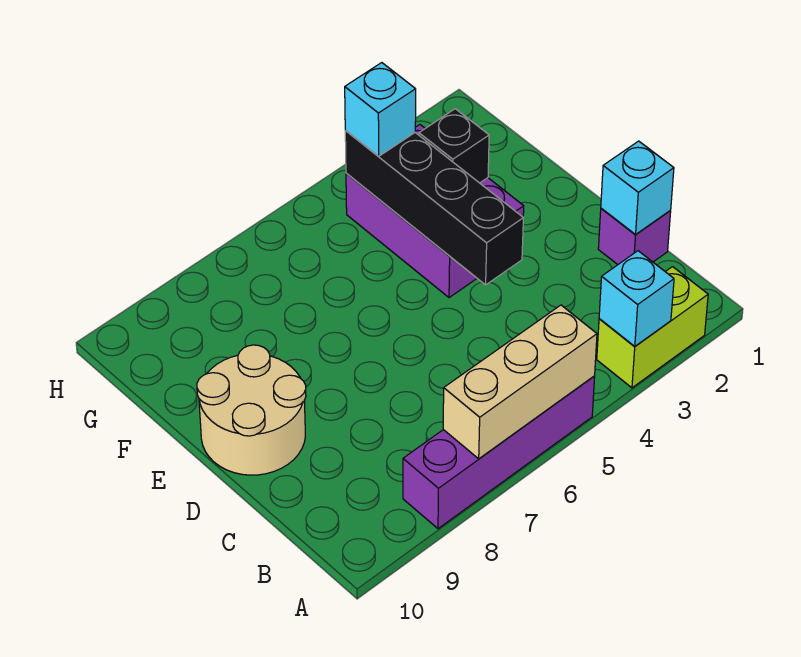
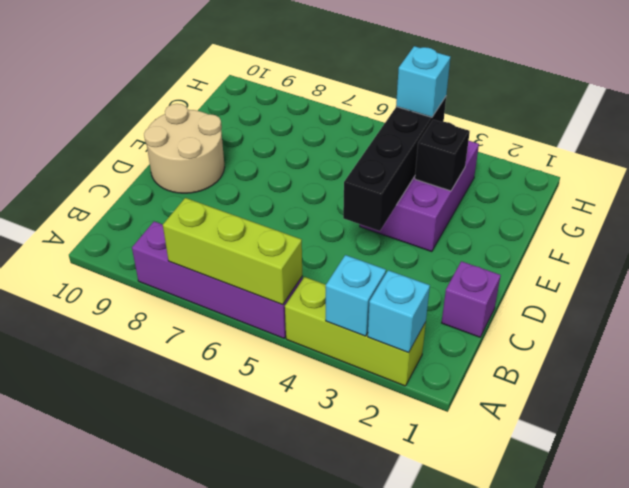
lime 1x2 brick [597,267,708,388] -> lime 1x3 brick [285,277,426,386]
tan 1x3 brick [443,305,597,459] -> lime 1x3 brick [163,198,302,305]
cyan 1x1 brick [601,141,674,234] -> cyan 1x1 brick moved to [368,270,430,352]

